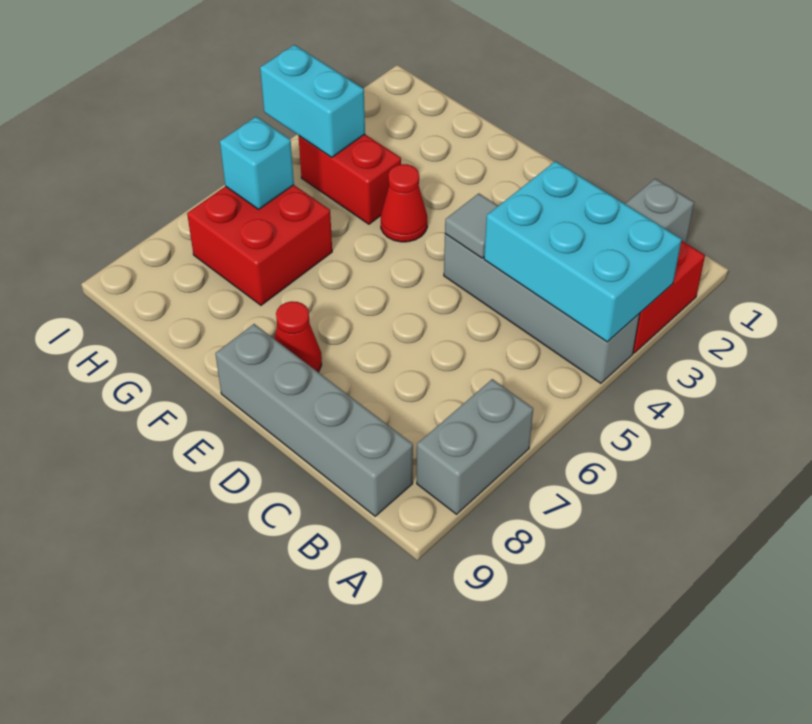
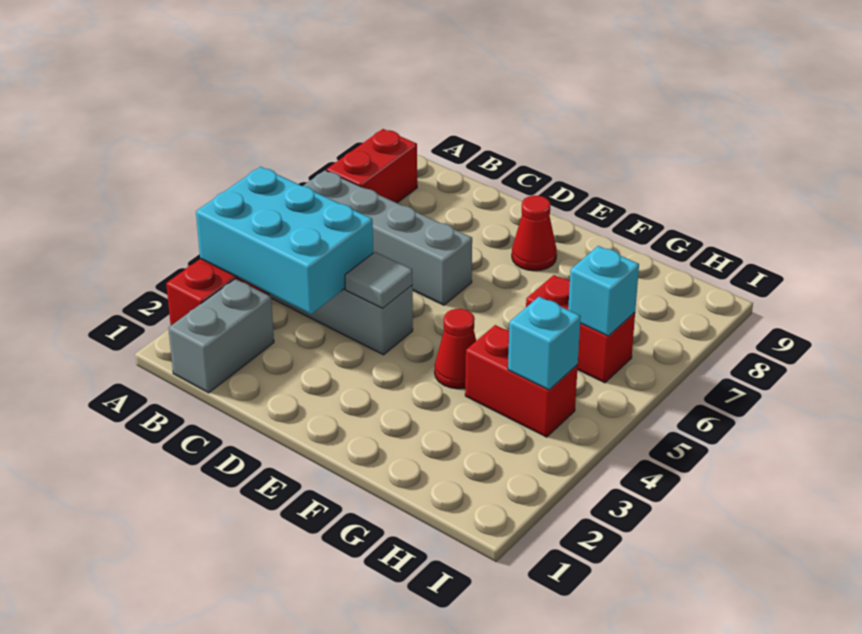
grey 1x2 brick [417,379,533,514] -> red 1x2 brick [326,129,417,203]
grey 1x4 brick [215,324,413,516] -> grey 1x4 brick moved to [303,170,472,305]
red 2x2 brick [187,185,332,305] -> red 1x2 brick [526,275,635,383]
cyan 1x2 brick [260,45,365,157] -> cyan 1x1 brick [508,297,581,390]

